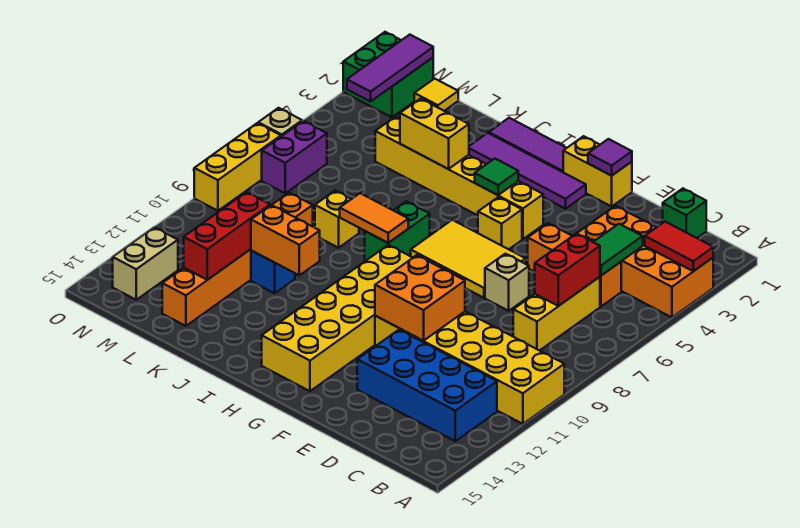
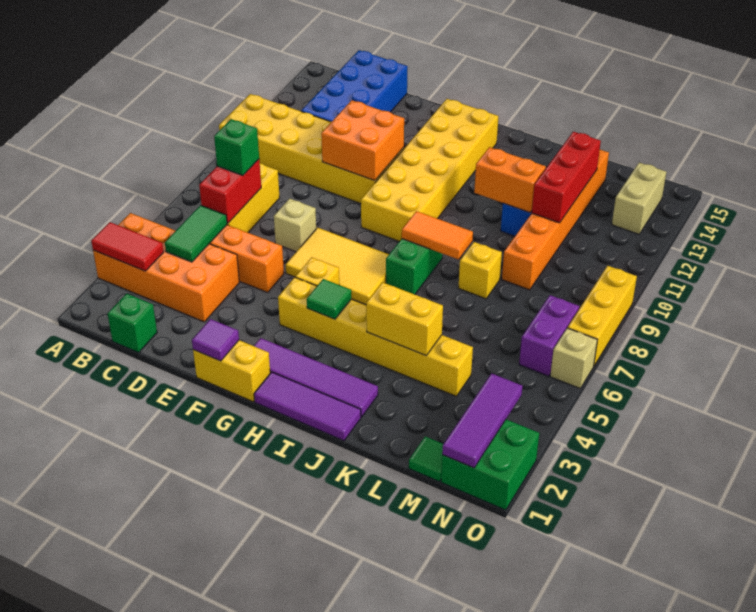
blue 2x4 brick [357,330,497,441] -> blue 2x4 brick turned to [301,50,408,122]
none -> green 1x1 brick [214,119,259,175]
yellow 1x1 tile [414,79,458,111] -> green 1x1 tile [409,436,443,482]

